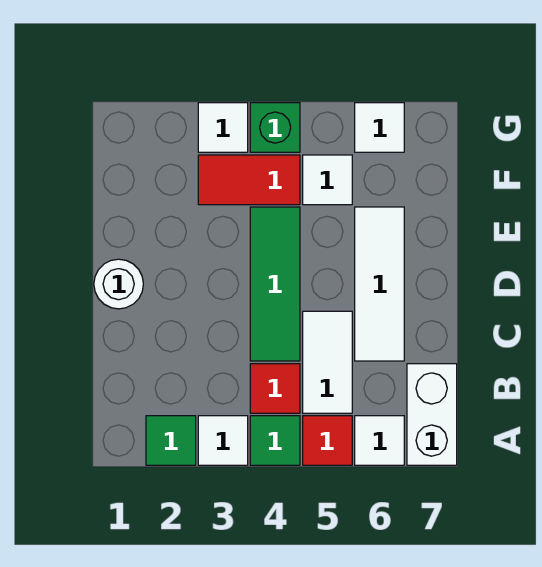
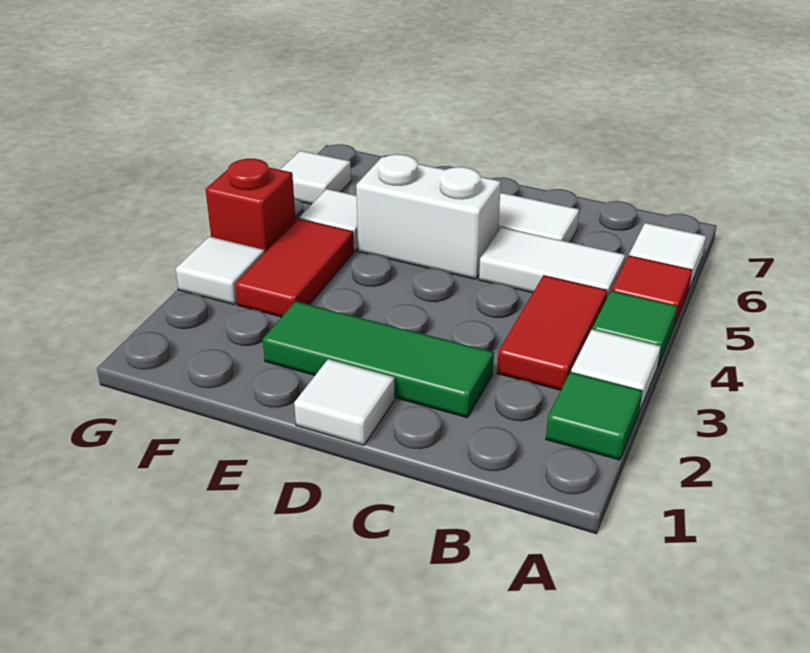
white 1x2 brick [407,364,457,465] -> white 1x2 brick moved to [356,154,501,279]
red 1x1 tile [250,364,300,413] -> red 1x2 tile [497,275,607,390]
green 1x3 tile [250,207,300,361] -> green 1x3 tile moved to [263,301,494,418]
white 1x1 round brick [94,259,143,309] -> white 1x1 tile [294,359,395,445]
green 1x1 brick [250,103,300,152] -> red 1x1 brick [206,159,296,252]

